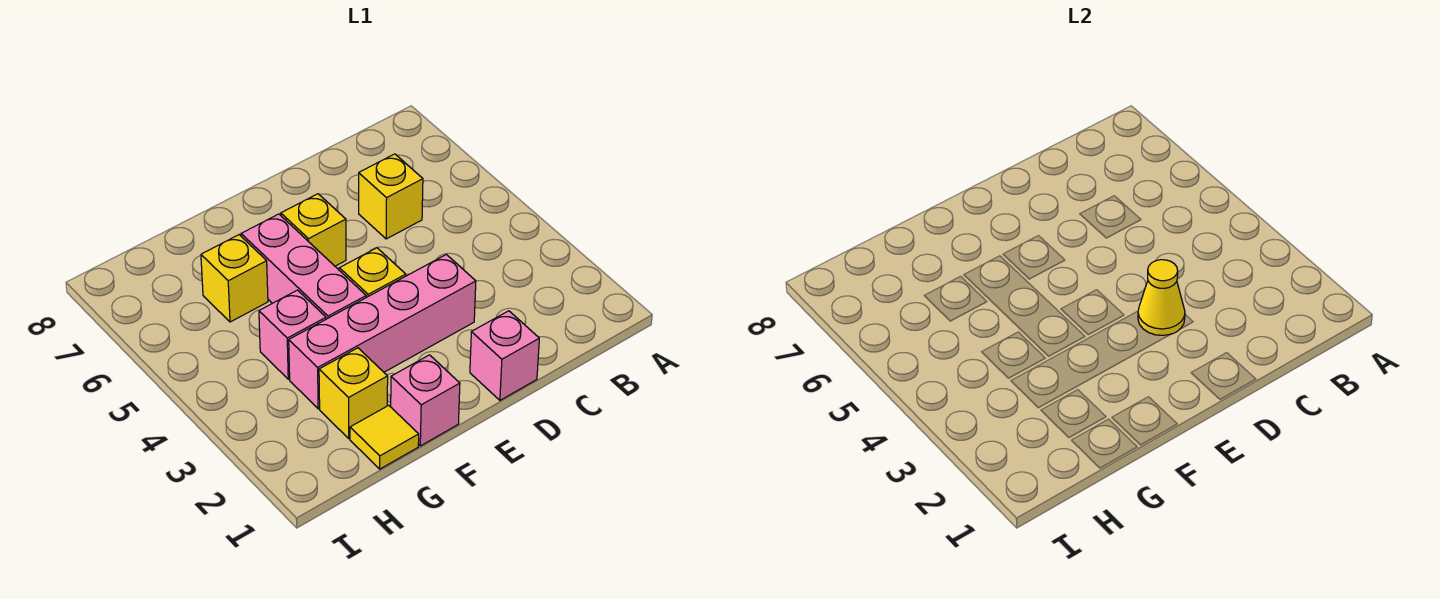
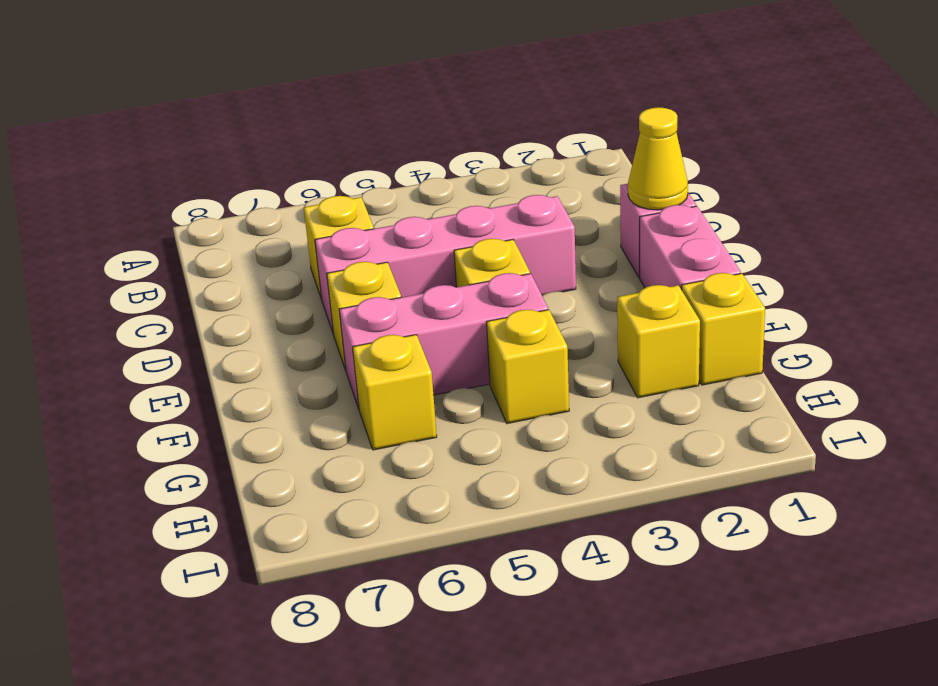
pink 1x4 brick [289,254,476,409] -> pink 1x4 brick turned to [315,195,576,334]
yellow 1x1 cone [1138,260,1185,335] -> yellow 1x1 cone moved to [628,107,688,210]
pink 1x1 brick [391,355,460,446] -> pink 1x2 brick [640,205,741,290]
yellow 1x1 tile [350,405,419,469] -> yellow 1x1 brick [682,273,765,385]
pink 1x1 brick [259,290,326,379] -> yellow 1x1 brick [486,310,569,424]

